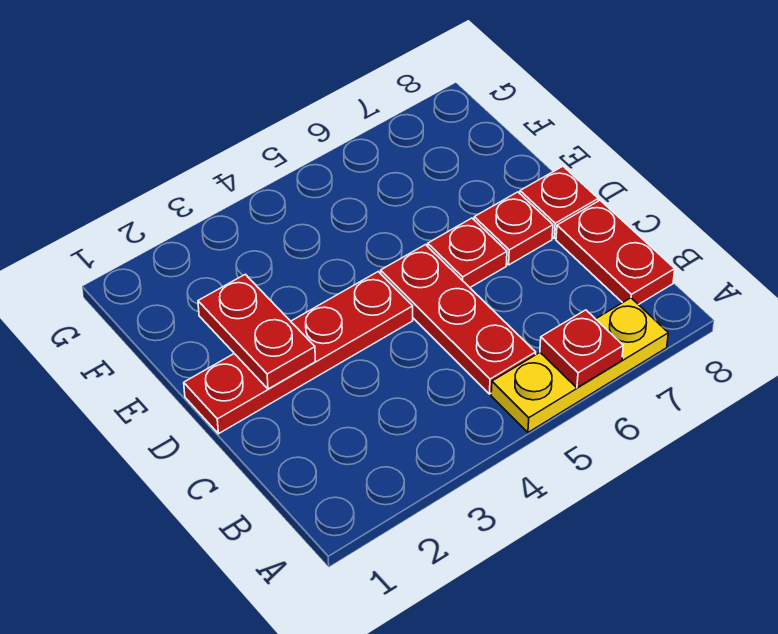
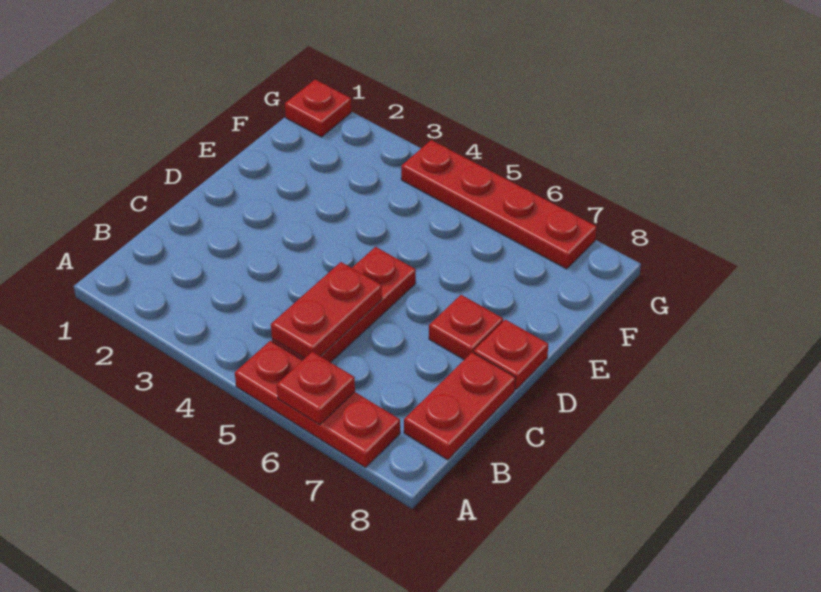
yellow 1x3 plate [491,298,668,432] -> red 1x3 plate [235,341,400,468]
red 1x4 plate [184,272,413,434] -> red 1x4 plate moved to [401,140,597,269]
red 1x2 plate [198,274,315,389] -> red 1x2 plate moved to [271,262,382,358]
red 1x1 plate [428,218,507,287] -> red 1x1 plate moved to [285,80,351,137]

